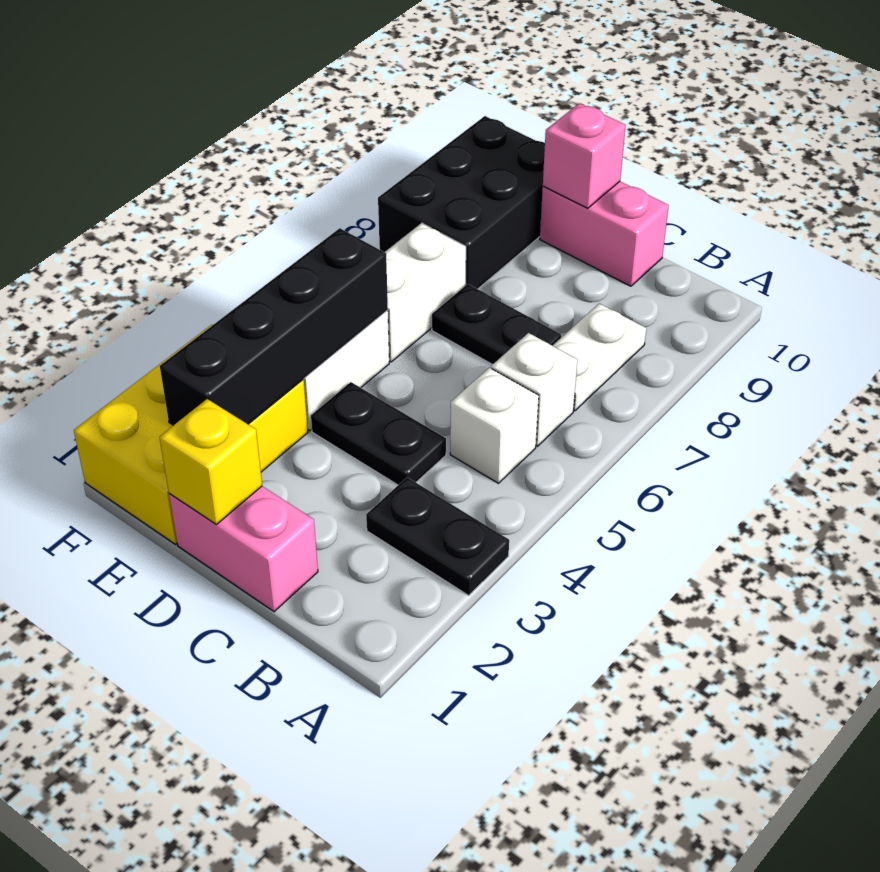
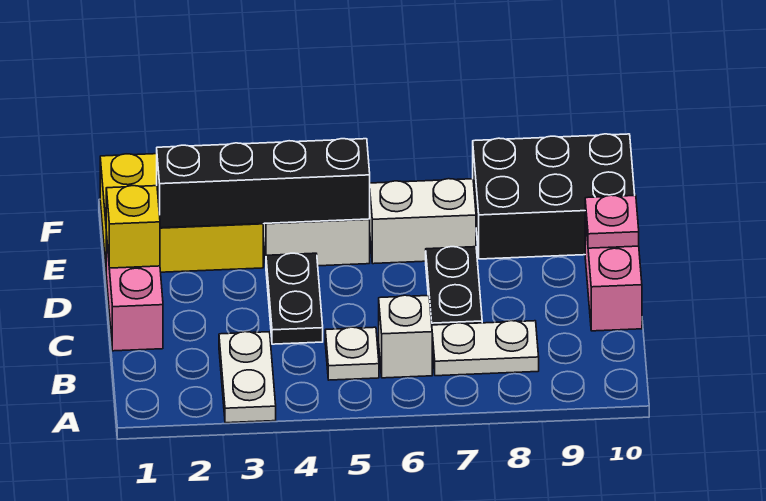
black 1x2 plate [366,477,509,595] -> white 1x2 plate [219,332,276,423]
white 1x1 brick [450,368,539,483] -> white 1x1 plate [325,327,379,380]
pink 1x1 brick [543,103,626,208] -> pink 1x1 plate [585,195,639,248]

